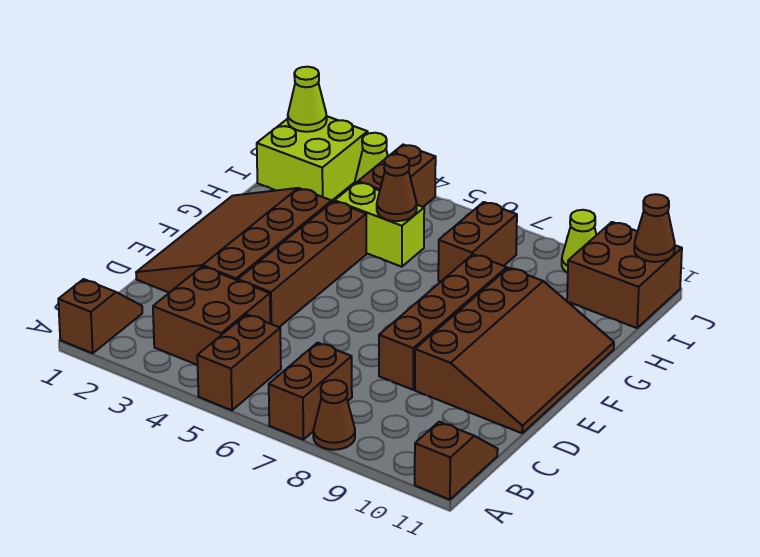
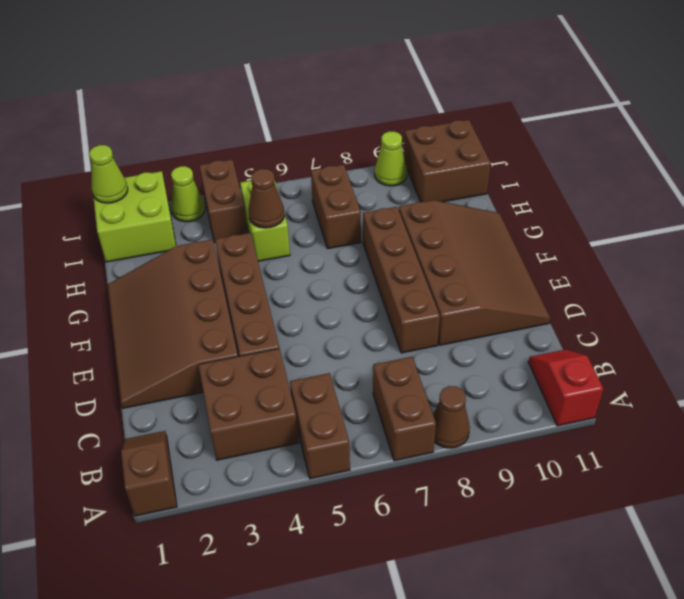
brown 1x2 slope [415,422,498,500] -> red 1x2 slope [529,350,603,426]
lime 1x2 brick [335,182,424,267] -> lime 1x2 brick turned to [240,181,290,261]
brown 1x1 cone [634,194,675,262] -> none

